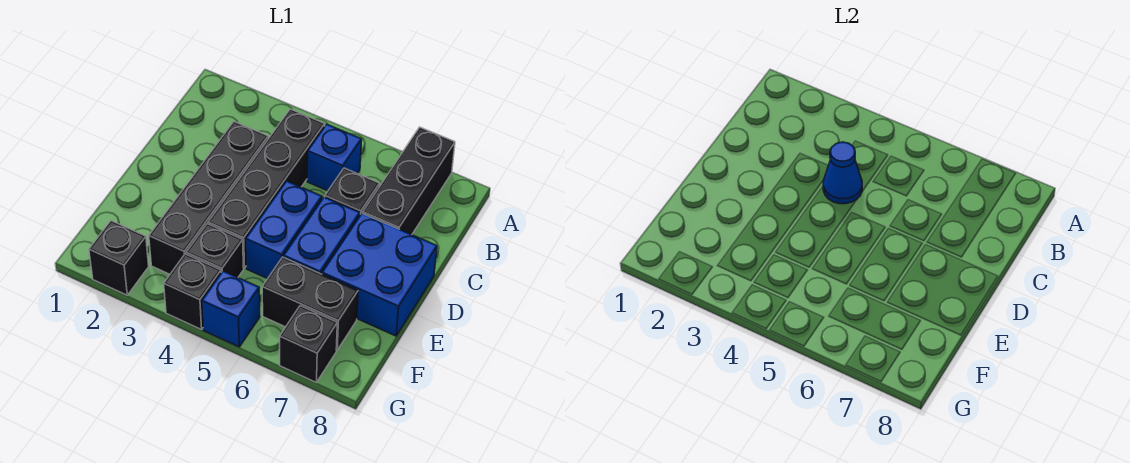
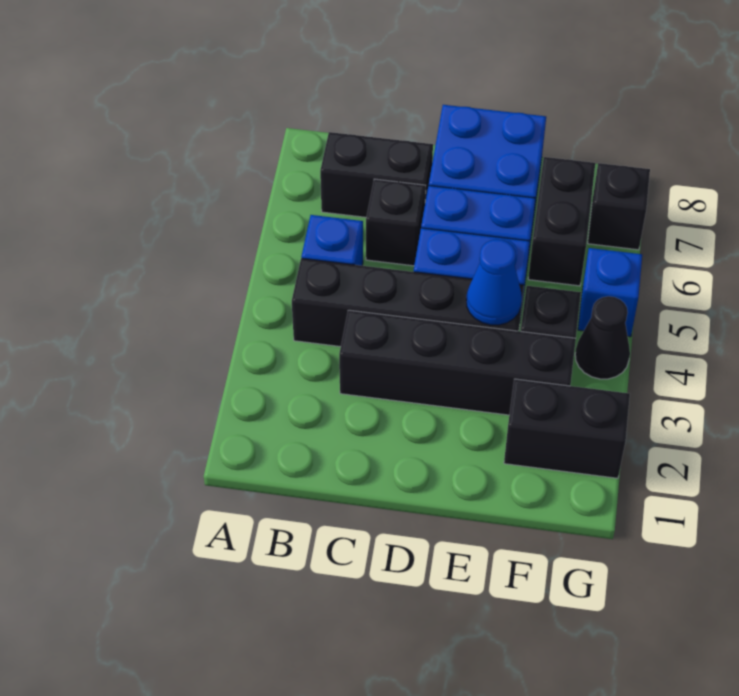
black 1x3 brick [363,127,455,235] -> black 1x2 brick [320,132,433,217]
blue 1x1 cone [823,142,862,204] -> blue 1x1 cone moved to [466,239,522,325]
black 1x1 brick [89,221,149,295] -> black 1x2 brick [504,379,630,478]
black 1x1 brick [164,254,221,330] -> black 1x1 cone [575,296,630,379]

